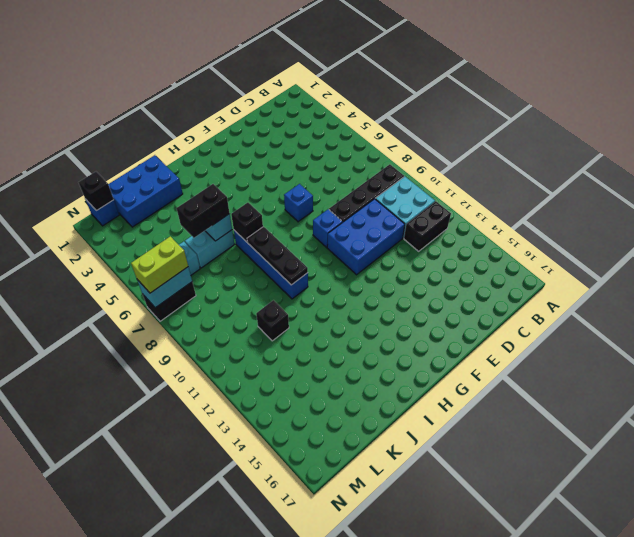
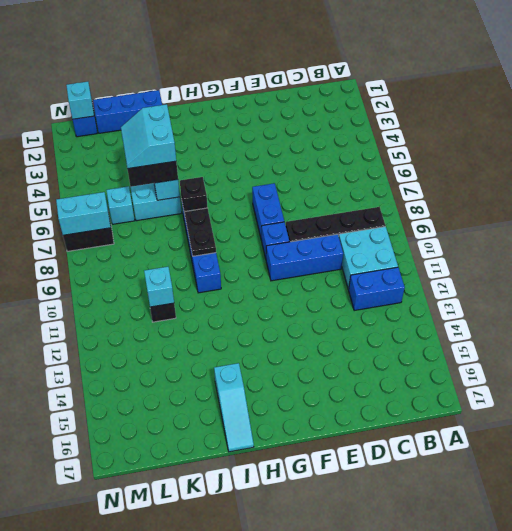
black 1x2 brick [404,201,451,251] -> blue 1x2 brick [348,267,405,311]
blue 2x3 brick [327,199,405,275] -> blue 1x3 brick [266,234,343,281]
blue 1x1 brick [284,184,313,222] -> blue 1x2 brick [252,183,284,240]
black 1x3 plate [247,227,308,285] -> black 1x2 plate [185,208,216,256]
none -> cyan 1x3 slope [214,363,254,452]
blue 2x3 brick [108,155,183,227] -> blue 1x3 brick [93,90,162,133]
none -> cyan 2x2 slope [121,104,176,169]
none -> cyan 1x1 brick [144,267,174,307]
black 1x1 brick [79,172,114,211] -> cyan 1x1 brick [66,82,94,119]
lime 1x2 brick [131,236,188,293] -> none

